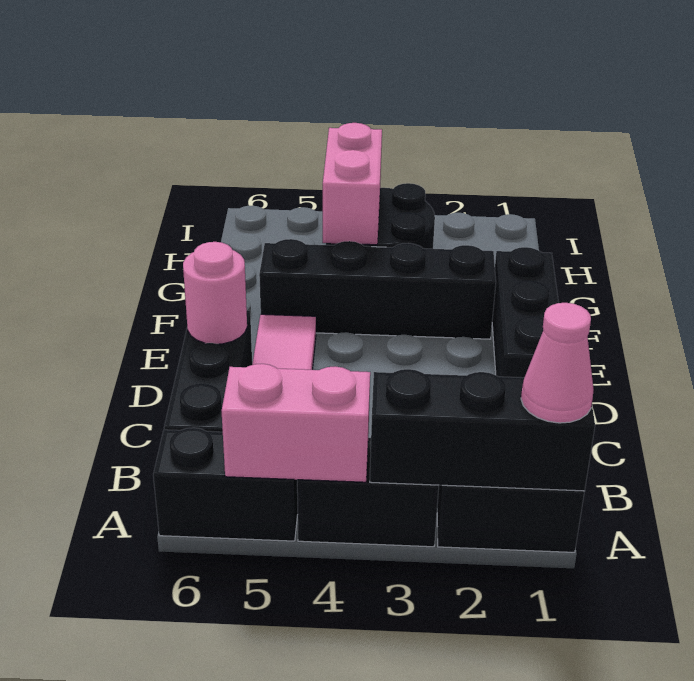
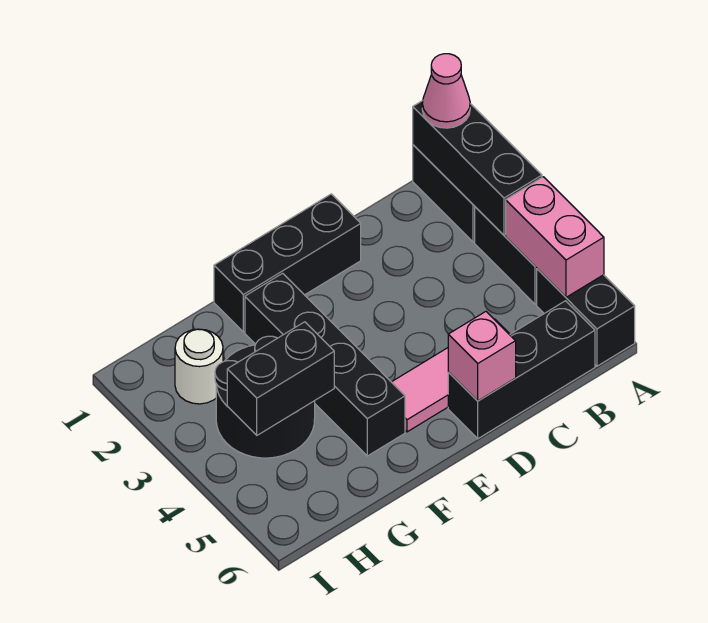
pink 1x1 round brick [183,242,247,344] -> pink 1x1 brick [448,312,516,401]
pink 1x2 brick [323,123,382,245] -> black 1x2 brick [227,322,334,435]
none -> white 1x1 round brick [175,329,223,404]

